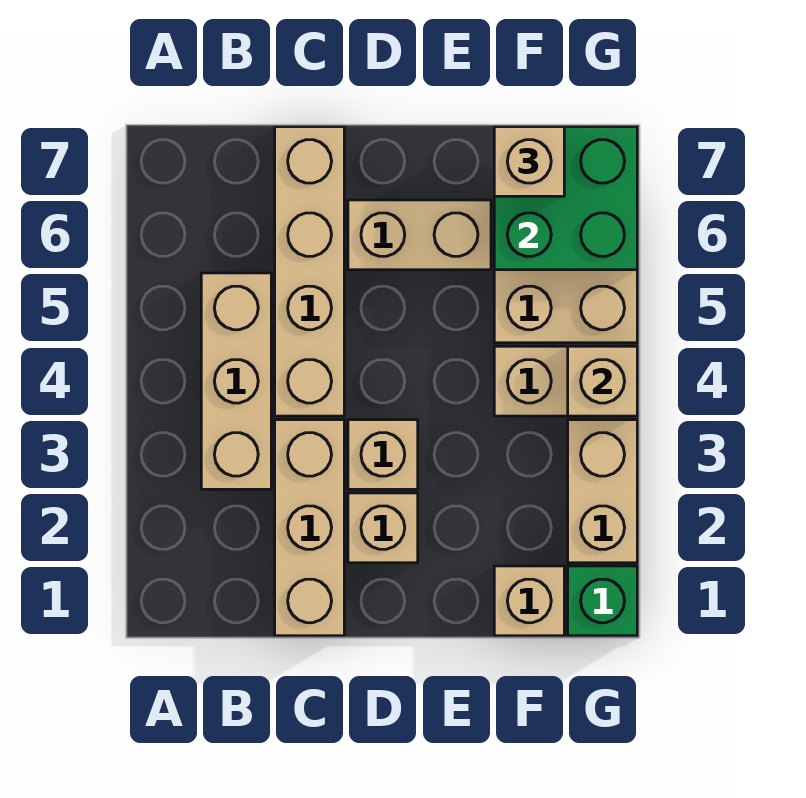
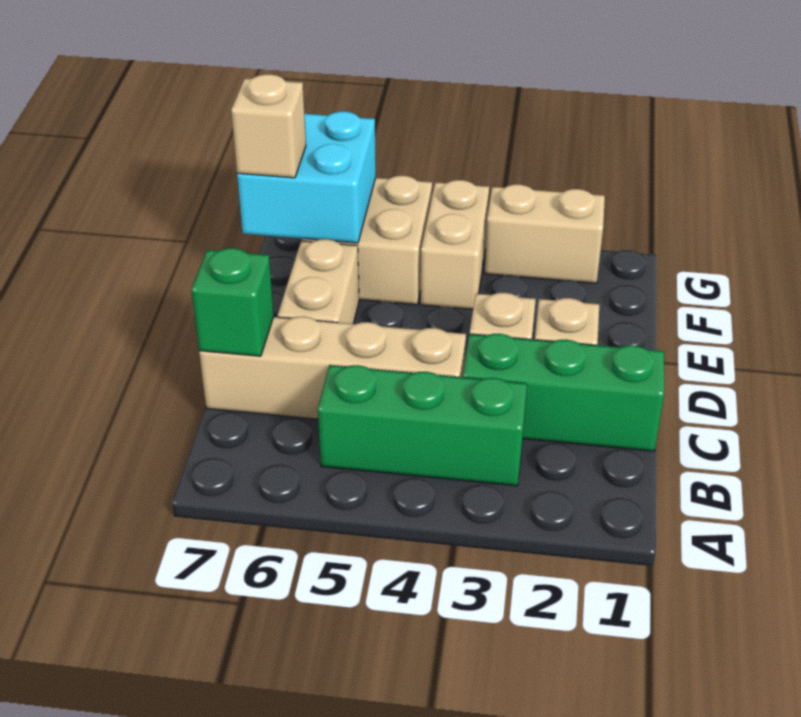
tan 1x3 brick [201,273,271,489] -> green 1x3 brick [318,365,527,486]
tan 1x3 brick [275,420,344,636] -> green 1x3 brick [463,334,664,451]
tan 1x1 brick [494,566,564,636] -> none
green 2x2 brick [494,127,637,270] -> cyan 2x2 brick [237,111,376,243]
green 1x1 brick [568,566,637,636] -> green 1x1 brick moved to [191,248,274,356]
tan 1x1 brick [568,346,637,416] -> none

